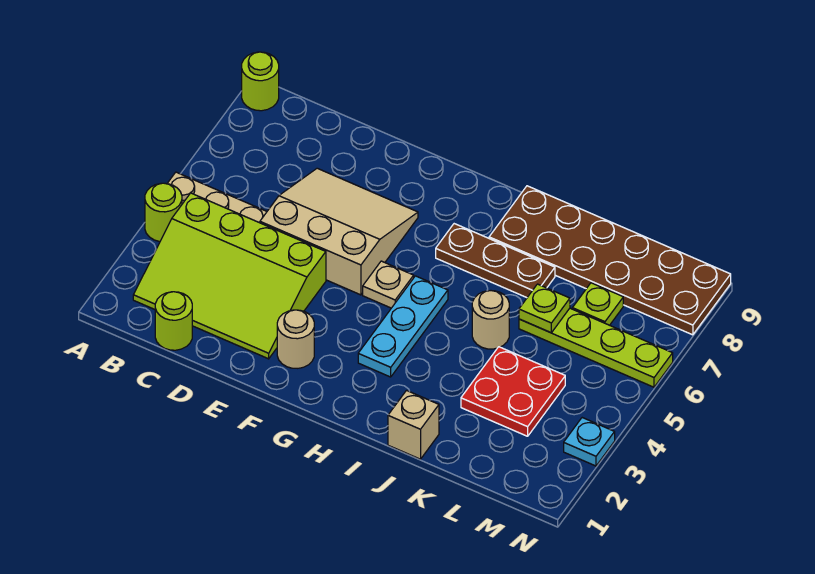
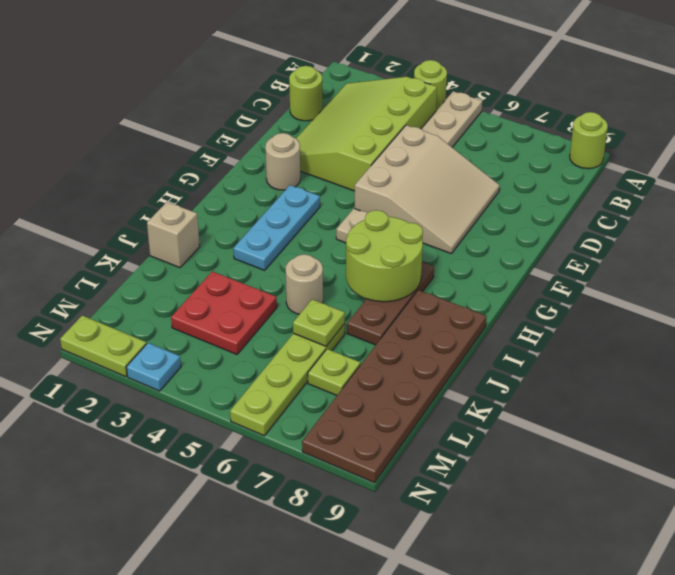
cyan 1x3 plate [358,276,448,377] -> cyan 1x3 plate turned to [233,185,320,270]
none -> lime 2x2 round brick [346,210,423,302]
none -> lime 1x2 plate [60,315,146,377]

